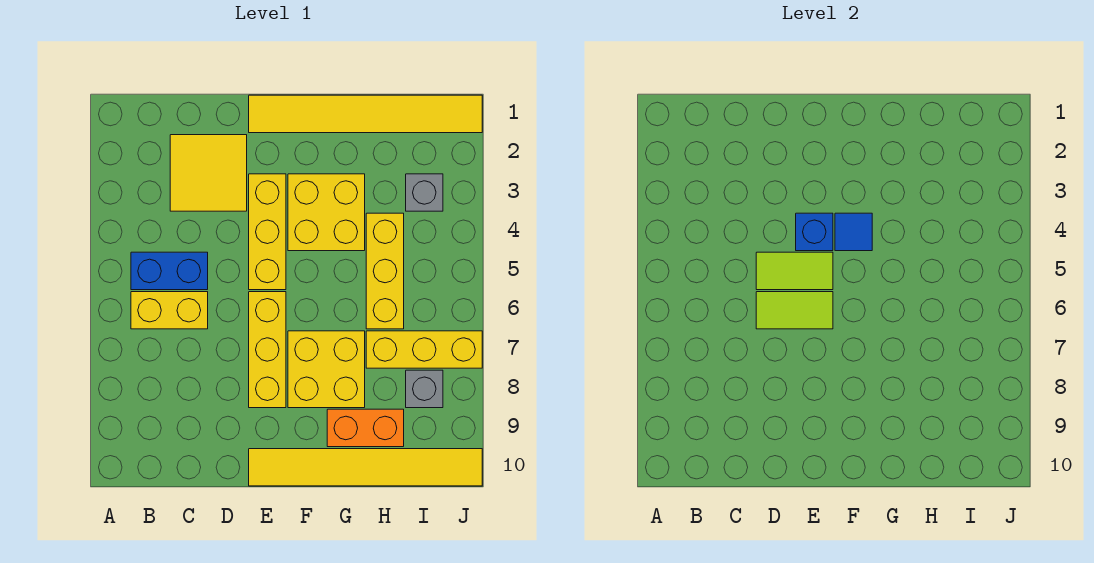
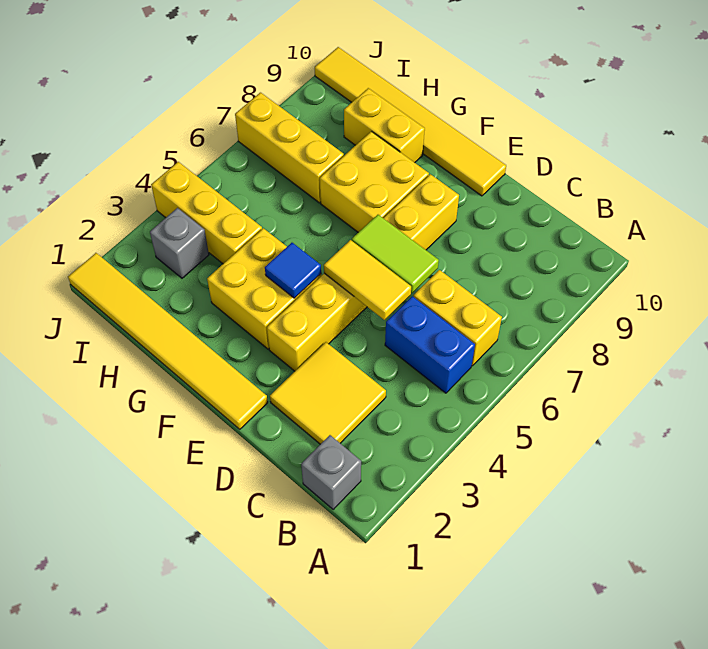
lime 1x2 tile [756,252,833,290] -> yellow 1x2 tile [324,240,411,320]
blue 1x1 brick [796,213,833,251] -> none
orange 1x2 brick [327,409,404,447] -> yellow 1x2 brick [344,88,425,163]
yellow 1x3 brick [366,213,404,329] -> yellow 1x3 brick turned to [151,162,262,264]
grey 1x1 brick [406,370,443,408] -> grey 1x1 brick moved to [301,435,361,509]

